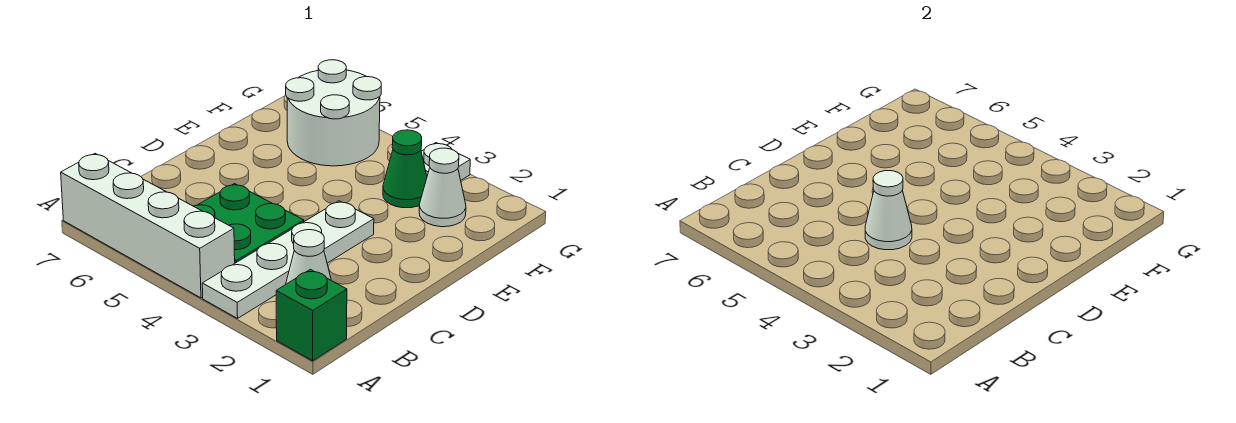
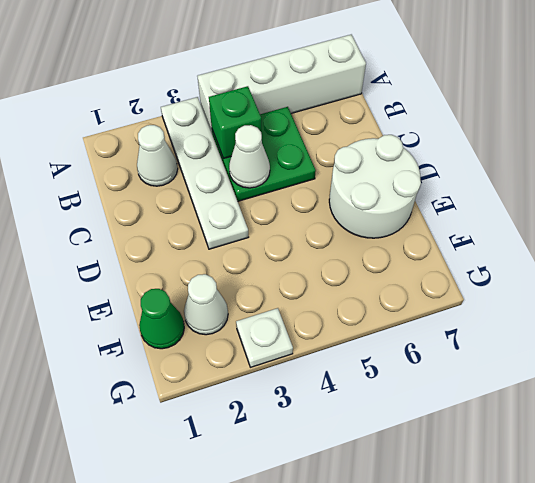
green 1x1 brick [276,269,347,361] -> green 1x1 brick moved to [209,86,262,158]
green 1x1 cone [383,130,427,208] -> green 1x1 cone moved to [139,289,184,349]
white 2x2 round brick [286,60,381,166] -> white 2x2 round brick moved to [329,135,421,238]

